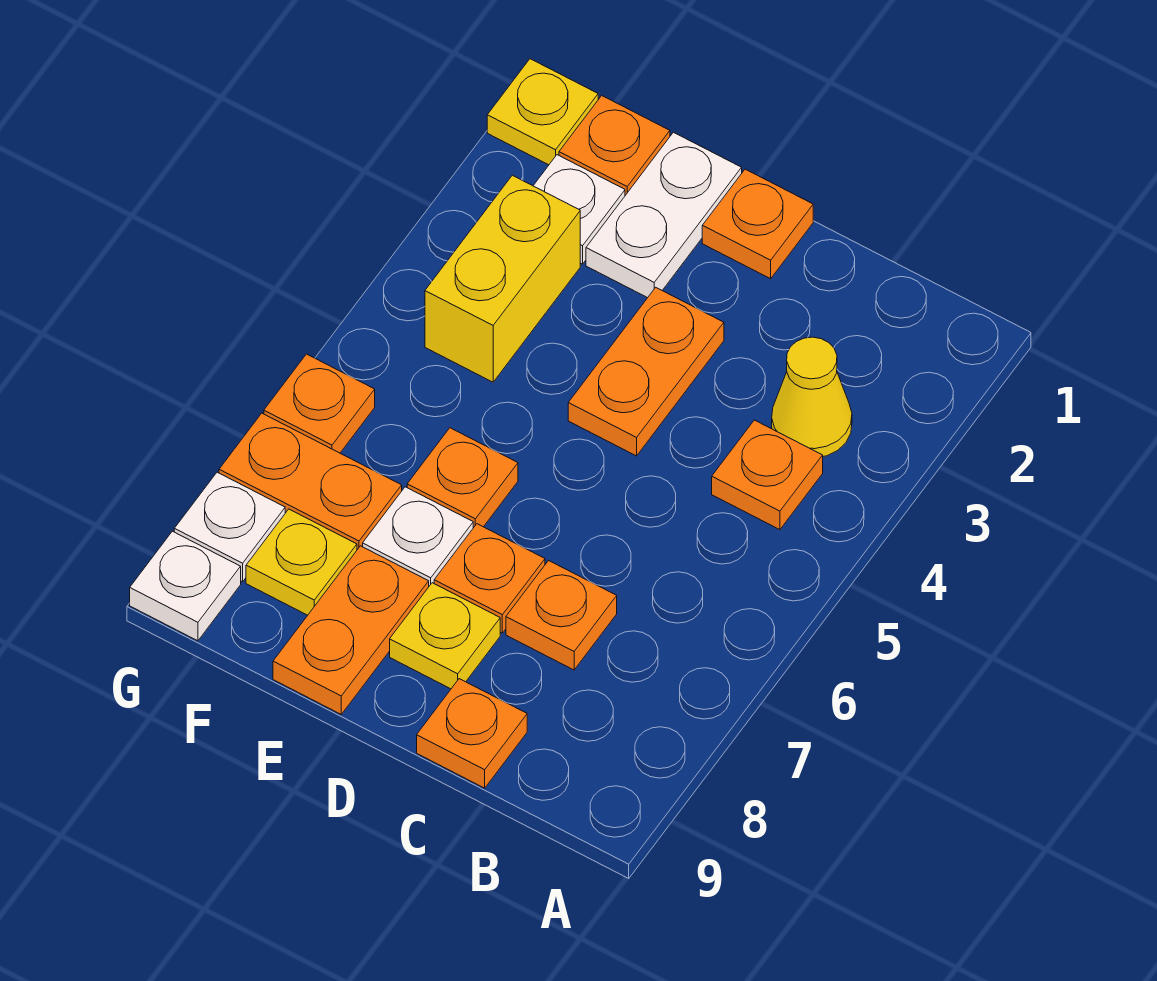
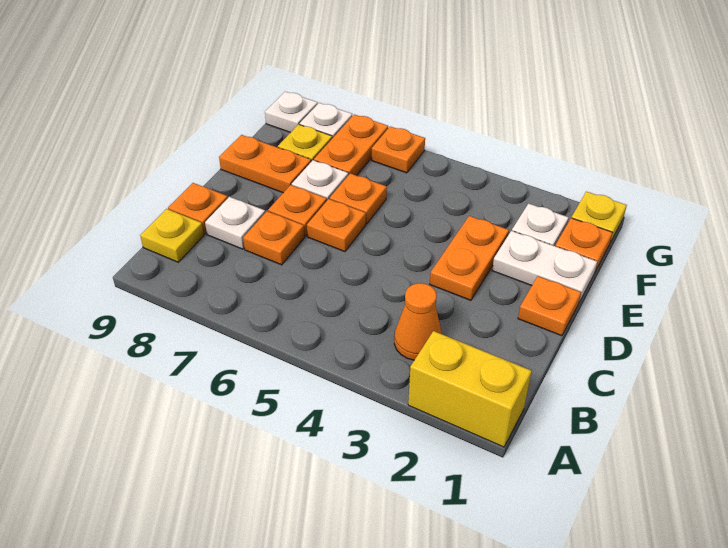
yellow 1x1 cone [772,337,852,456] -> orange 1x1 cone [394,283,442,360]
orange 1x1 plate [712,420,823,530] -> orange 1x1 plate moved to [307,199,366,252]
none -> white 1x1 plate [205,197,265,249]
orange 1x2 plate [568,287,724,456] -> orange 1x2 plate turned to [430,216,509,300]
yellow 1x1 plate [390,583,500,689] -> yellow 1x1 plate moved to [140,209,204,262]
yellow 1x2 brick [425,175,580,382] -> yellow 1x2 brick moved to [408,331,532,447]

